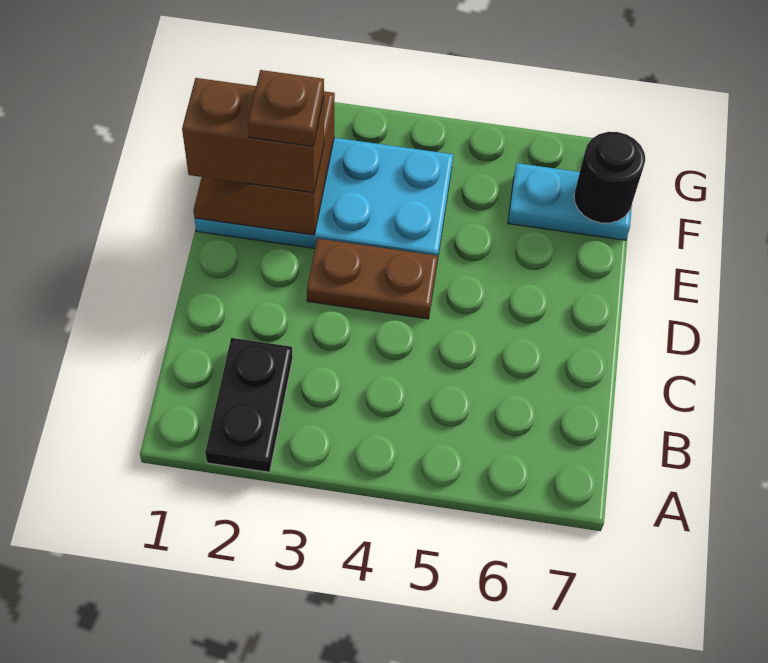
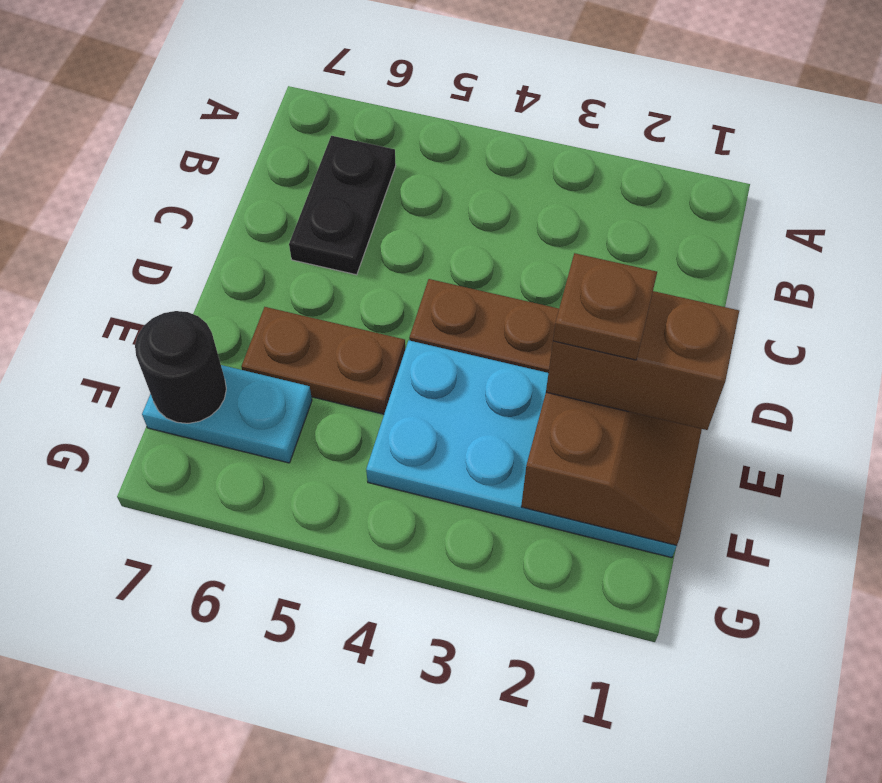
black 1x2 plate [205,338,293,472] -> black 1x2 plate moved to [289,136,396,275]
none -> brown 1x2 plate [241,307,405,414]

